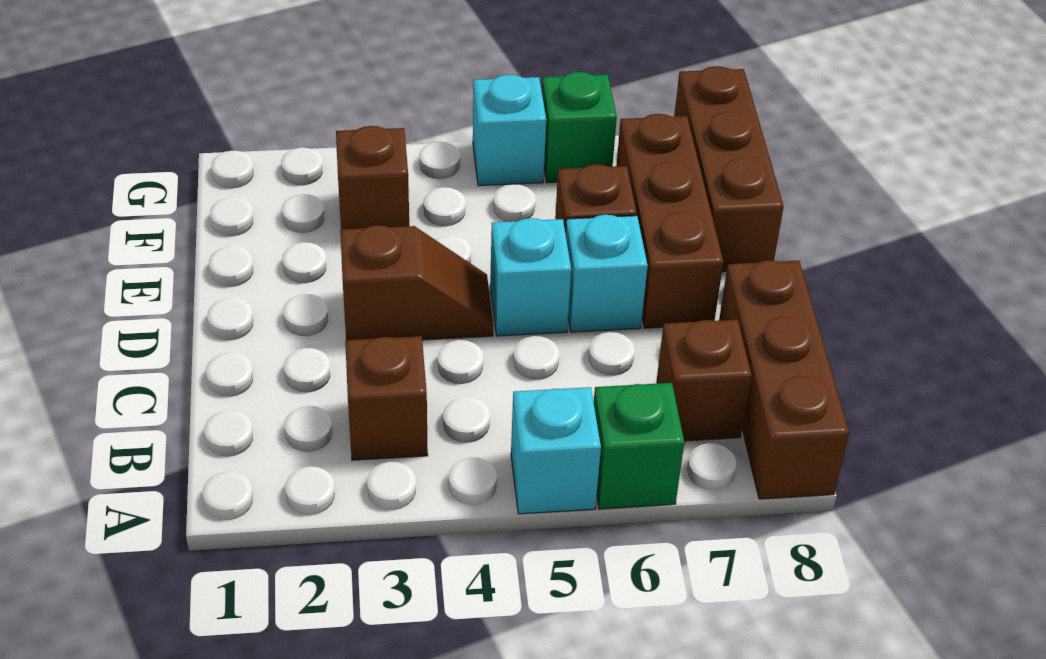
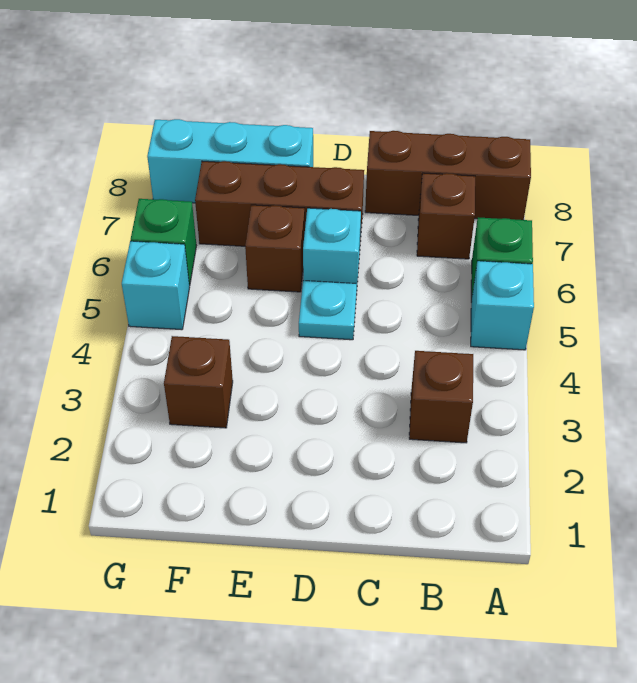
brown 1x2 slope [340,225,493,340] -> none
cyan 1x1 brick [490,218,571,336] -> cyan 1x1 plate [299,281,357,340]
brown 1x3 brick [674,66,784,272] -> cyan 1x3 brick [147,119,313,203]

